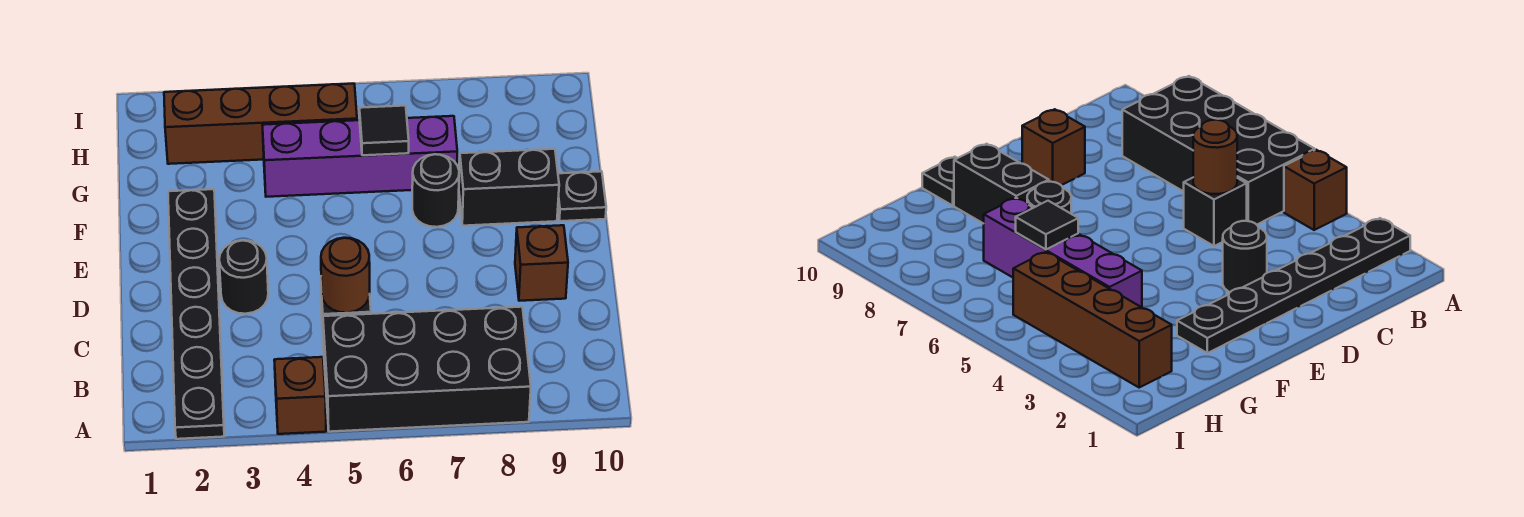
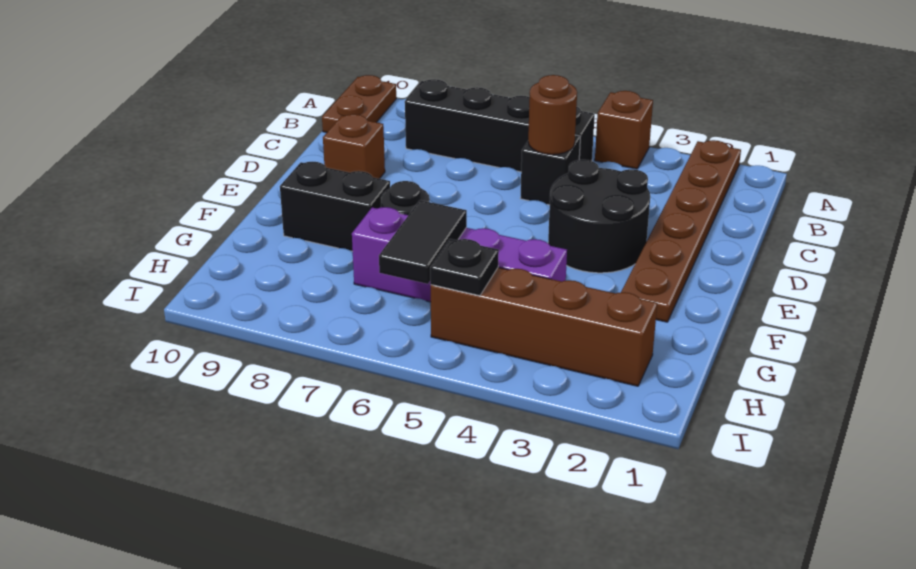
black 1x6 plate [168,189,224,439] -> brown 1x6 plate [621,140,741,322]
black 2x4 brick [323,307,531,432] -> black 1x4 brick [405,79,595,172]
none -> brown 1x2 plate [322,75,396,133]
black 1x1 round brick [219,240,268,314] -> black 2x2 round brick [548,160,650,273]
black 1x1 plate [558,171,606,221] -> black 1x1 plate moved to [430,239,499,296]
black 1x1 tile [359,106,409,155] -> black 1x2 tile [379,200,467,284]

